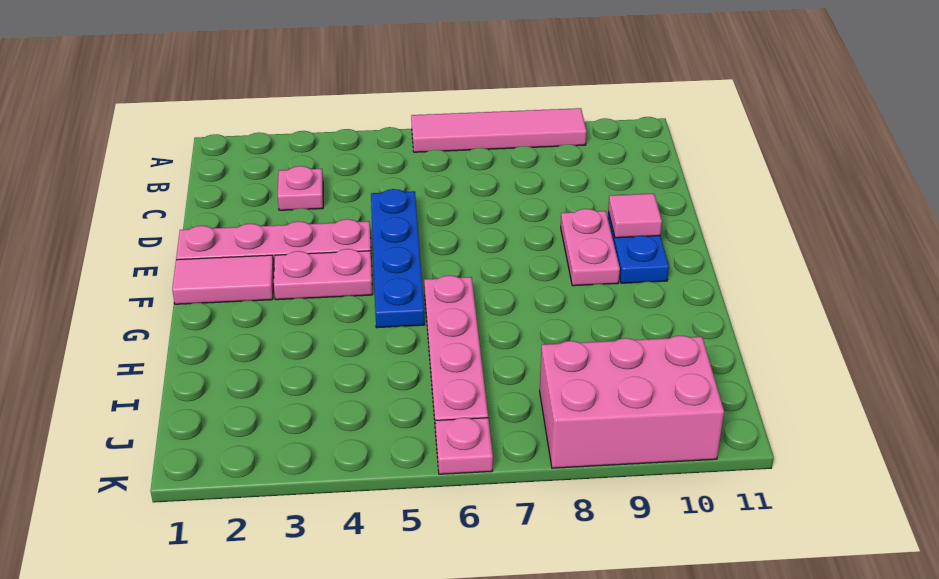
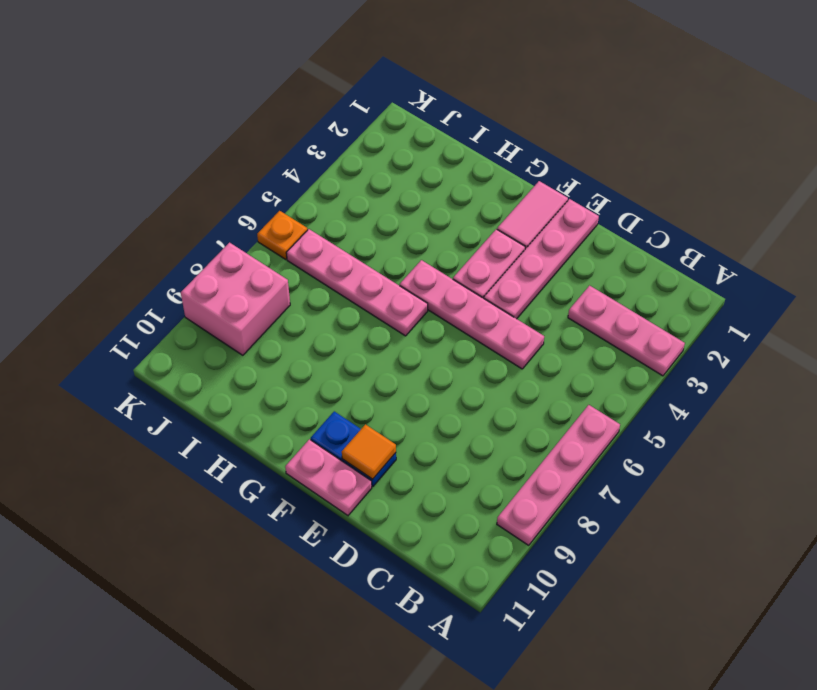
pink 1x4 tile [411,108,587,152] -> pink 1x4 plate [497,405,620,545]
pink 1x1 plate [278,166,323,210] -> pink 1x3 plate [568,286,685,376]
blue 1x4 plate [371,189,425,328] -> pink 1x4 plate [400,260,544,369]
pink 1x2 plate [561,209,620,286] -> pink 1x2 plate moved to [285,439,372,515]
pink 1x1 tile [608,194,662,238] -> orange 1x1 tile [342,424,396,479]
pink 2x3 brick [540,336,724,468] -> pink 2x2 brick [181,243,290,355]
pink 1x1 plate [435,418,493,474] -> orange 1x1 plate [257,211,308,259]

